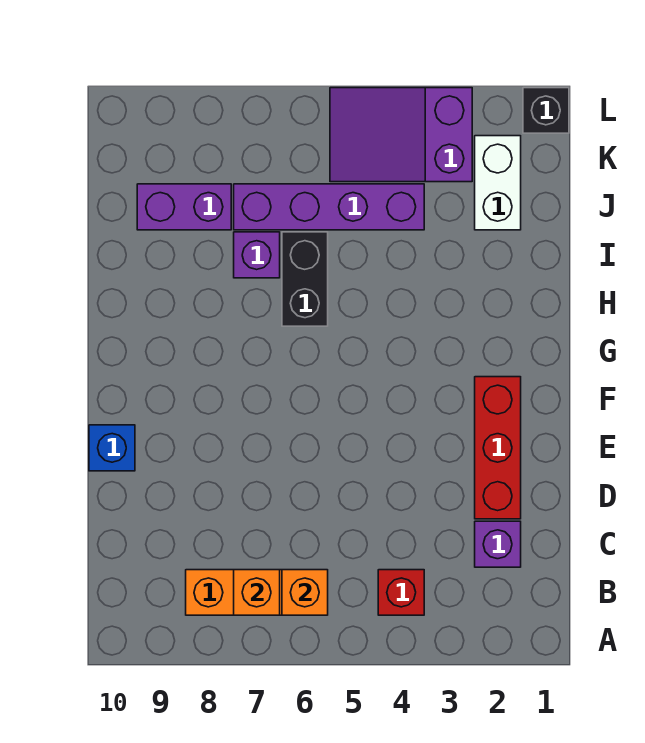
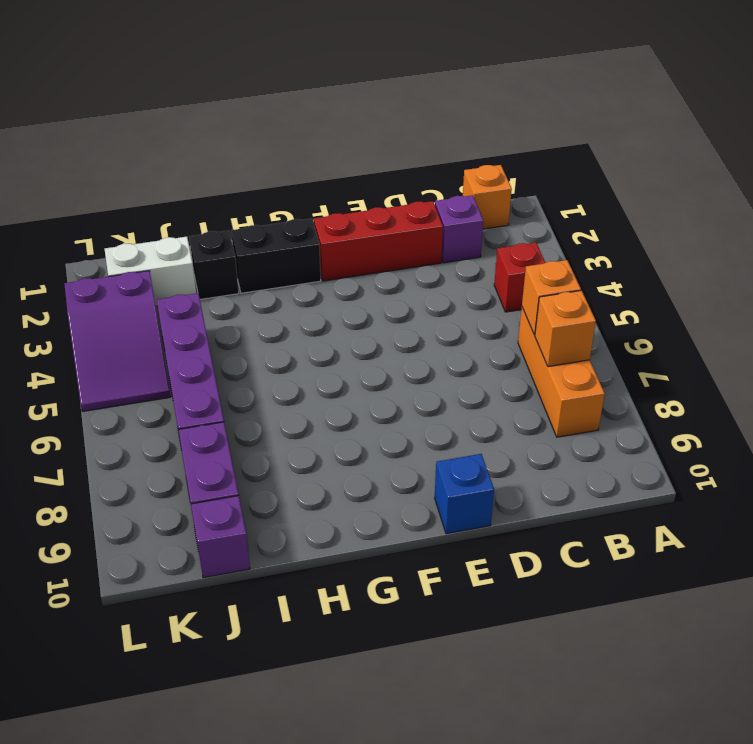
none -> orange 1x1 brick [463,165,512,229]
black 1x2 brick [282,232,328,326] -> black 1x2 brick moved to [231,219,321,293]
purple 1x1 brick [234,232,280,278] -> purple 1x1 brick moved to [191,496,250,578]
black 1x1 brick [523,88,569,133] -> black 1x1 brick moved to [189,231,239,299]

